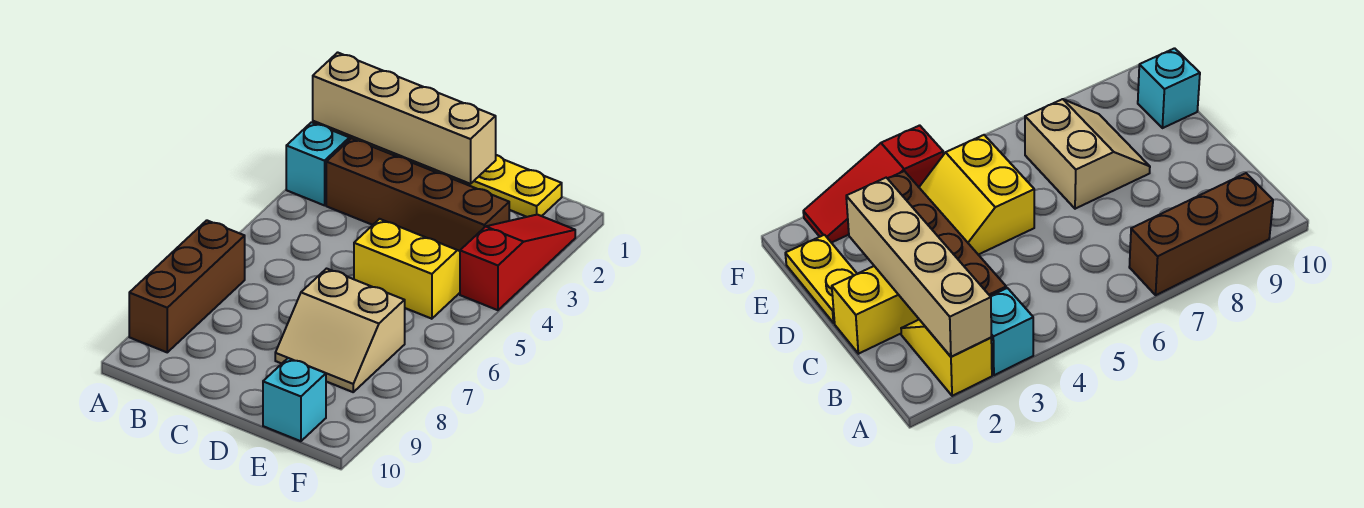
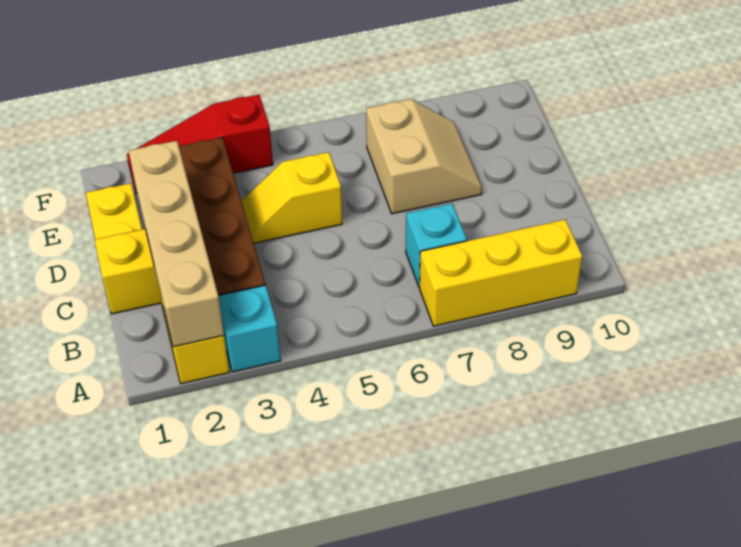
brown 1x3 brick [129,220,245,352] -> yellow 1x3 brick [420,220,582,326]
yellow 2x2 slope [354,219,460,319] -> yellow 1x2 slope [241,152,342,243]
cyan 1x1 brick [263,358,326,441] -> cyan 1x1 brick moved to [406,204,467,287]

